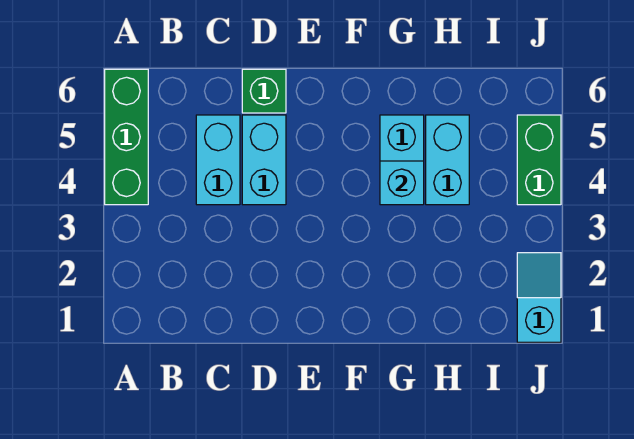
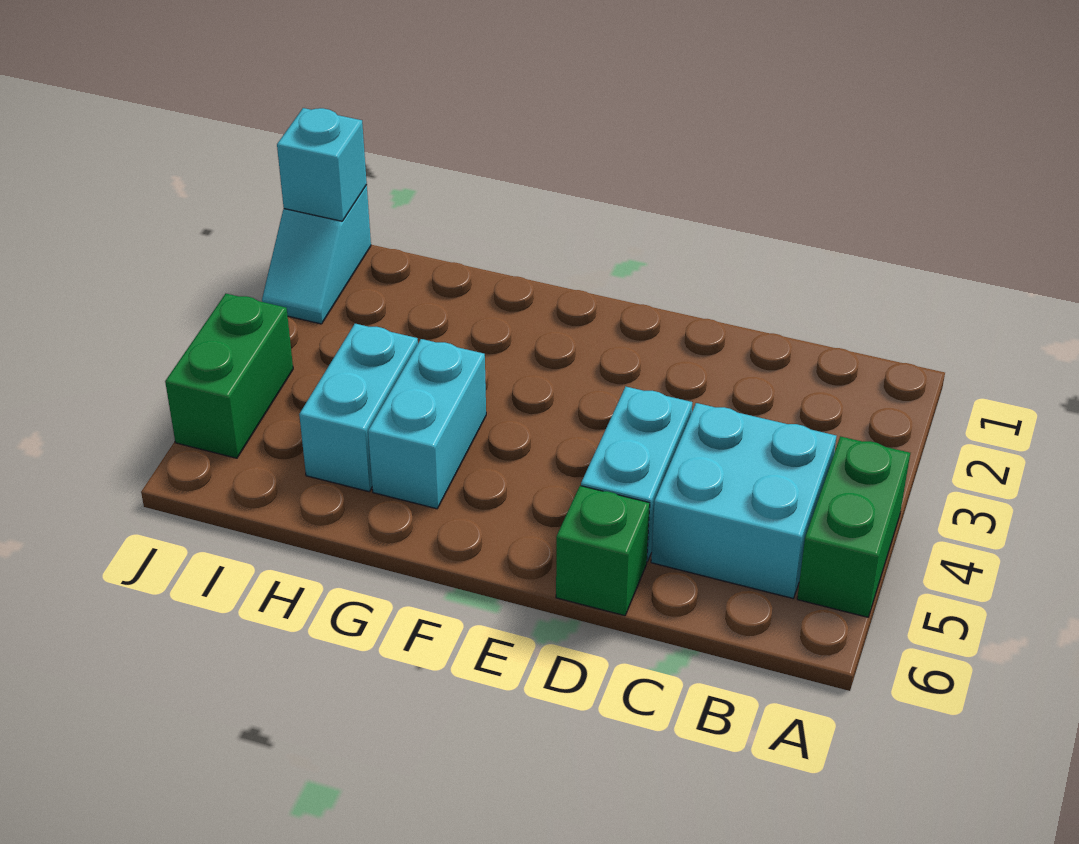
green 1x3 brick [105,69,148,205] -> green 1x2 brick [797,436,910,617]
cyan 1x2 brick [196,115,240,205] -> cyan 2x2 brick [651,403,836,598]
cyan 1x1 brick [380,161,424,205] -> cyan 1x1 brick moved to [277,108,367,221]

